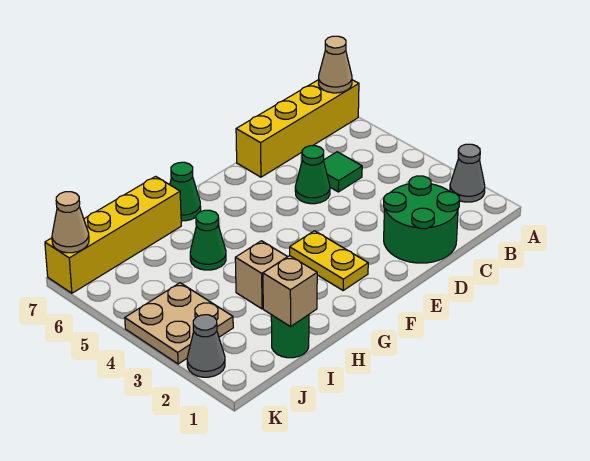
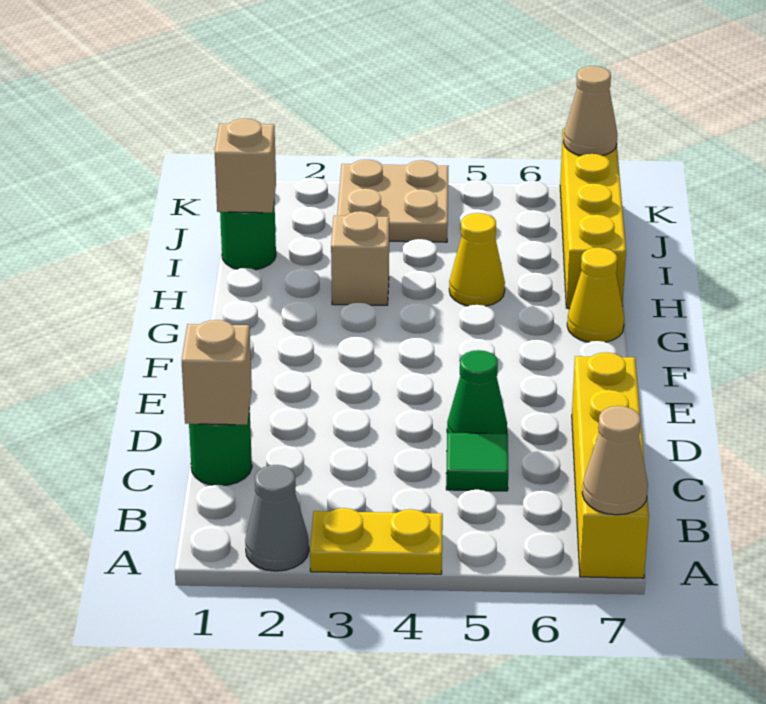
green 2x2 round brick [384,176,460,263] -> green 1x1 round brick [189,407,252,486]
none -> tan 1x1 brick [182,320,252,425]
yellow 1x2 plate [290,231,368,290] -> yellow 1x2 plate moved to [310,508,443,574]
green 1x1 cone [170,162,201,221] -> yellow 1x1 cone [567,247,624,342]
green 1x1 cone [190,210,226,270] -> yellow 1x1 cone [449,213,505,306]
grey 1x1 cone [187,315,225,377] -> none

